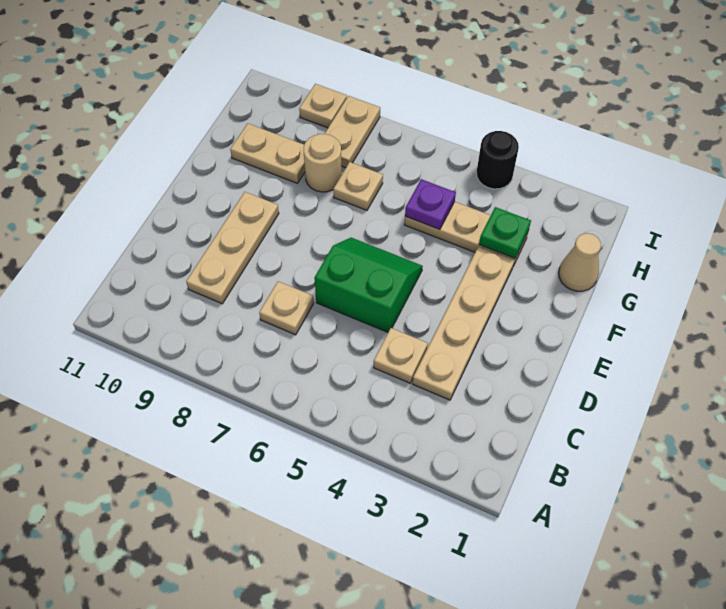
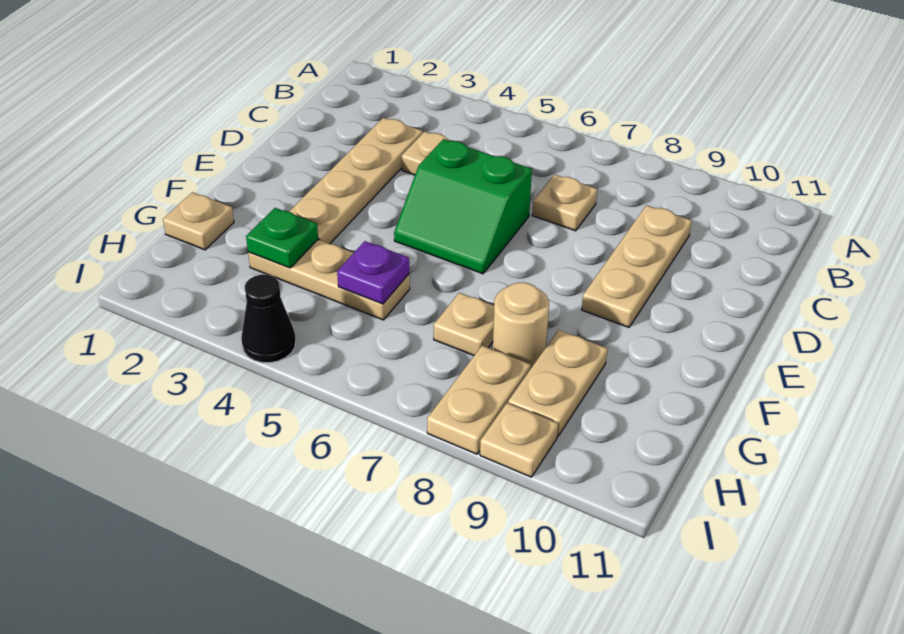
tan 1x1 cone [559,233,601,291] -> tan 1x1 plate [163,192,234,250]
tan 1x2 plate [230,124,305,183] -> tan 1x2 plate turned to [508,330,607,437]
black 1x1 round brick [477,131,519,189] -> black 1x1 cone [241,275,296,363]

